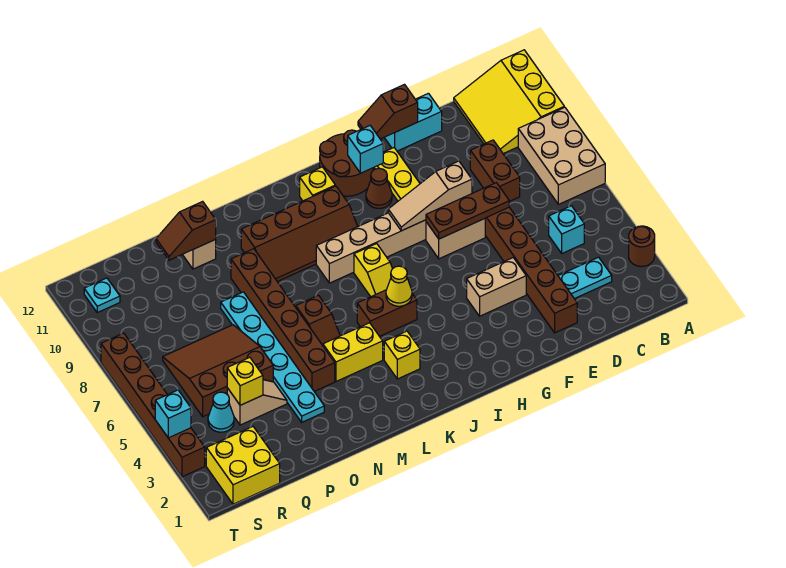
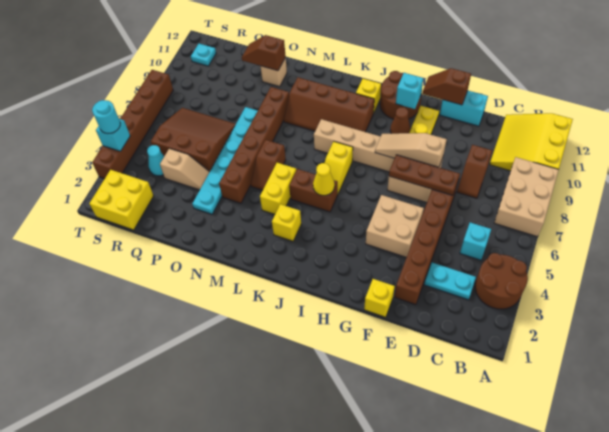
brown 1x1 round brick [629,226,655,267] -> brown 2x2 round brick [475,253,528,309]
brown 1x2 brick [470,140,520,202] -> brown 1x2 slope [457,145,492,198]
tan 1x2 brick [467,258,526,316] -> tan 2x2 brick [366,195,424,257]
yellow 1x2 brick [323,323,383,381] -> yellow 1x2 brick turned to [260,163,296,214]
yellow 1x1 brick [227,357,263,405] -> yellow 1x1 brick moved to [364,279,395,317]
none -> cyan 1x1 round brick [92,100,120,134]

